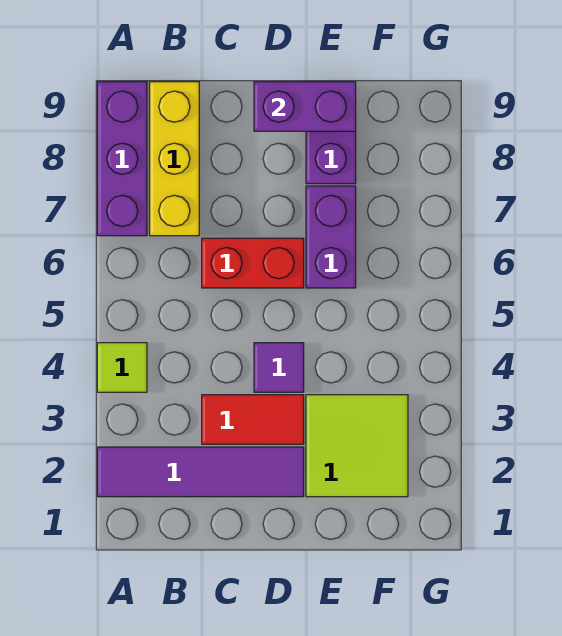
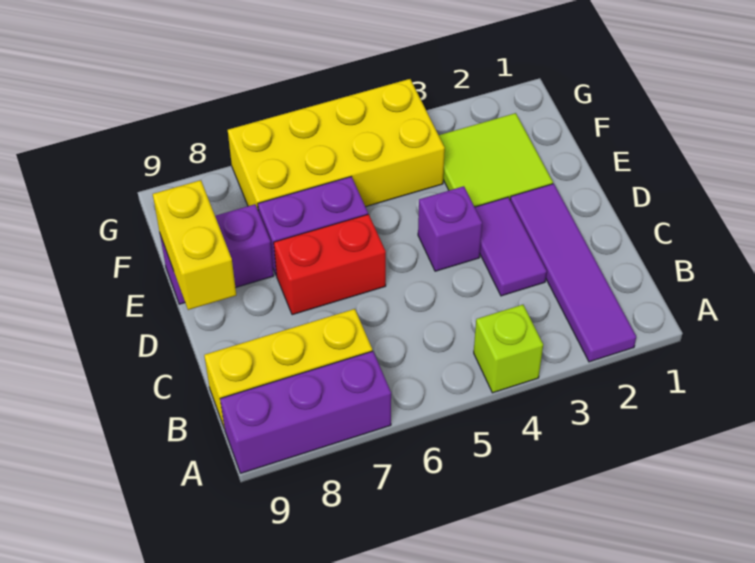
lime 1x1 tile [97,343,147,392] -> lime 1x1 brick [474,305,543,393]
red 1x2 tile [202,395,304,444] -> purple 1x2 tile [475,197,547,296]
red 1x2 brick [202,238,304,288] -> red 1x2 brick turned to [274,214,386,315]
purple 1x1 tile [254,343,304,392] -> purple 1x1 brick [418,186,482,271]
purple 1x2 brick [254,82,356,131] -> yellow 1x2 brick [153,180,236,310]
none -> yellow 2x4 brick [228,79,445,209]

